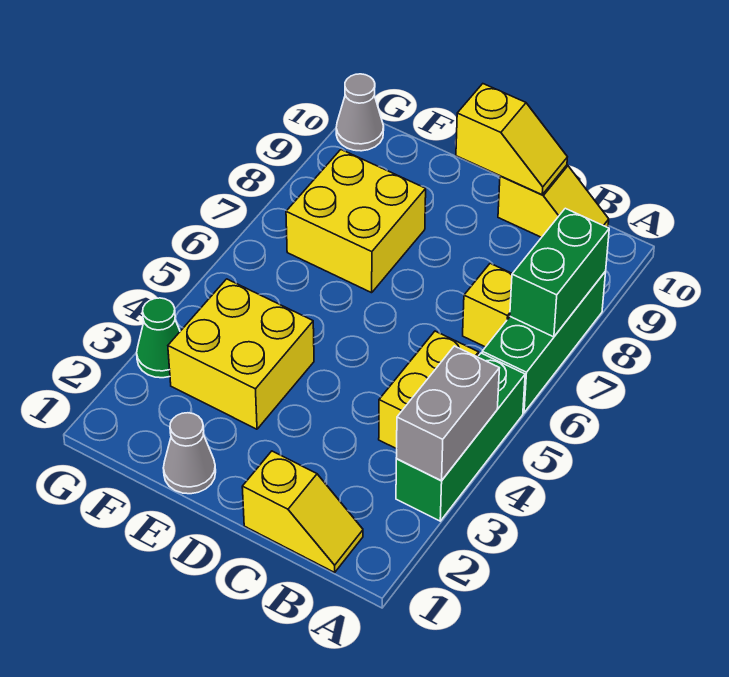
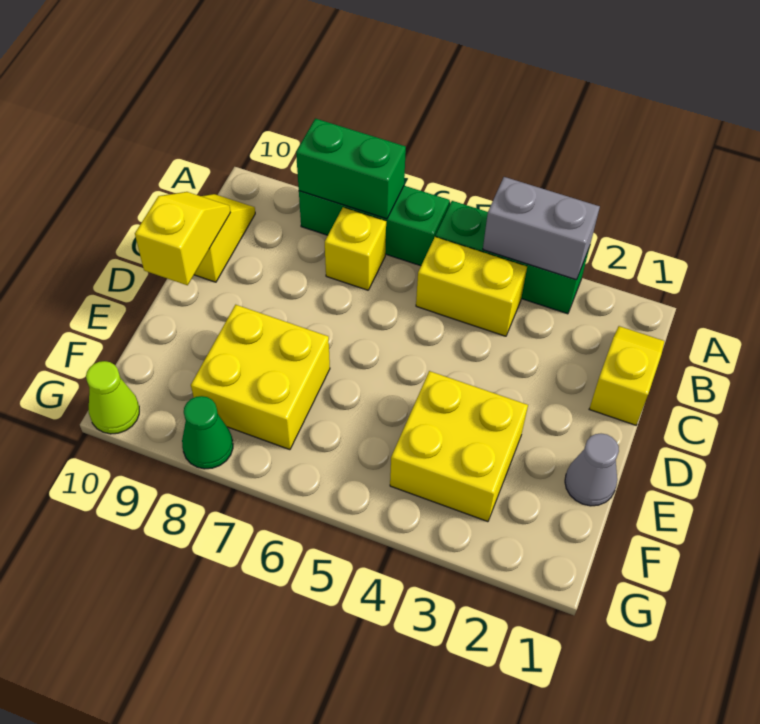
green 1x1 cone [137,298,180,378] -> green 1x1 cone moved to [182,396,233,469]
grey 1x1 cone [336,74,384,151] -> lime 1x1 cone [86,361,139,434]

